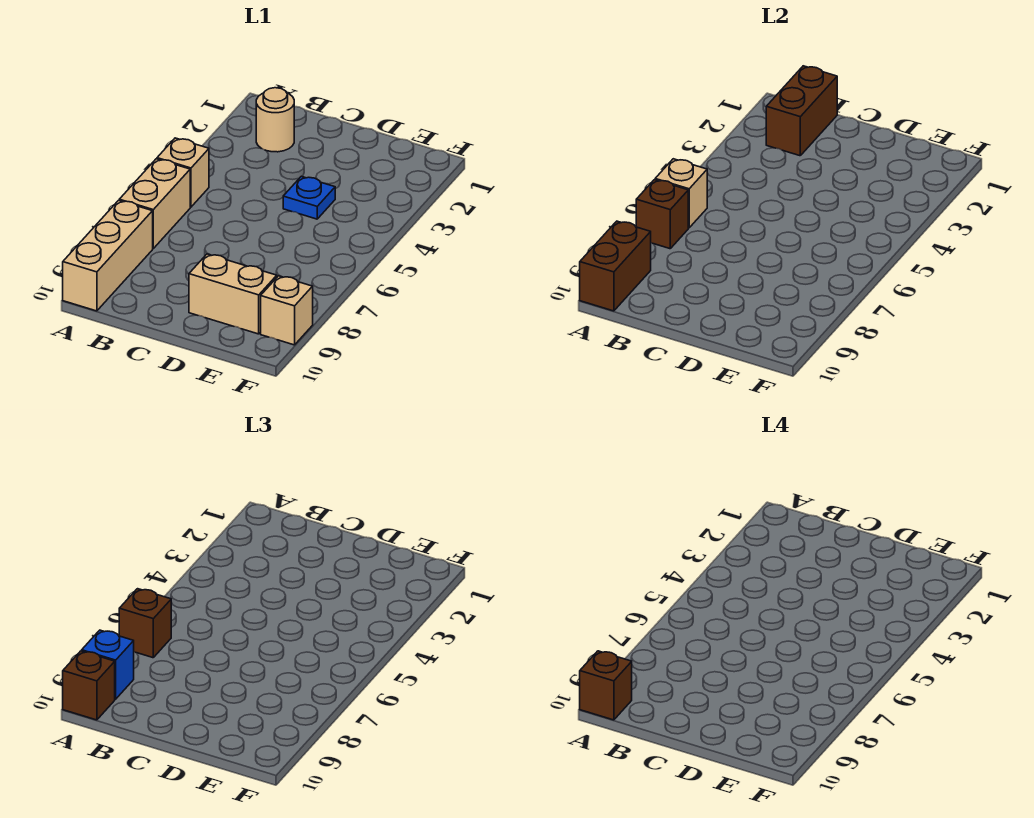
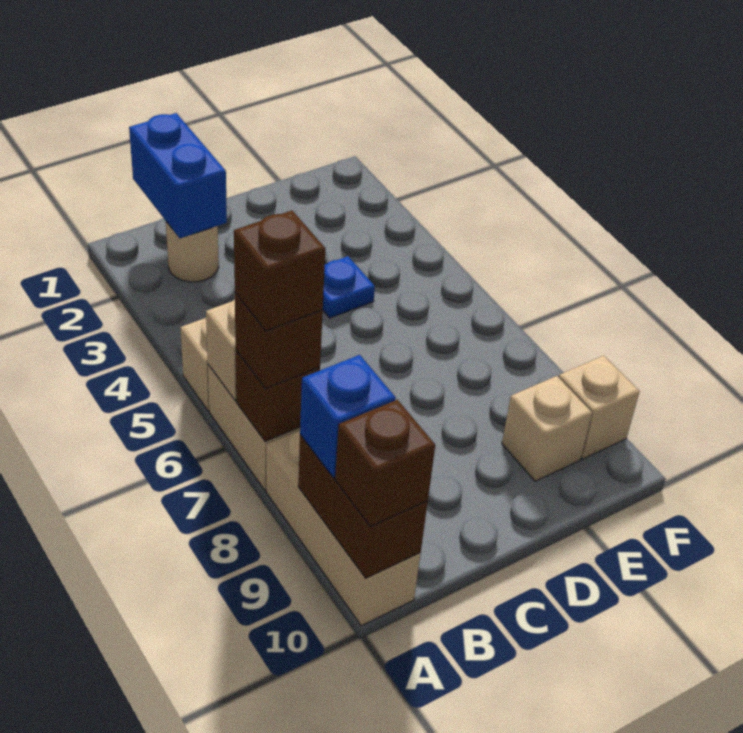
brown 1x1 brick [580,651,632,720] -> brown 1x1 brick moved to [234,210,326,331]
brown 1x2 brick [766,66,837,156] -> blue 1x2 brick [129,113,227,238]
tan 1x2 brick [189,254,277,334] -> tan 1x1 brick [502,376,592,481]

